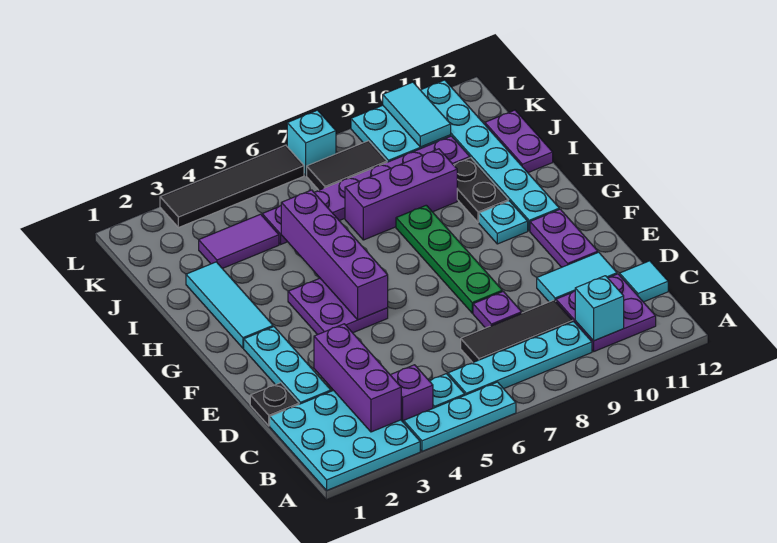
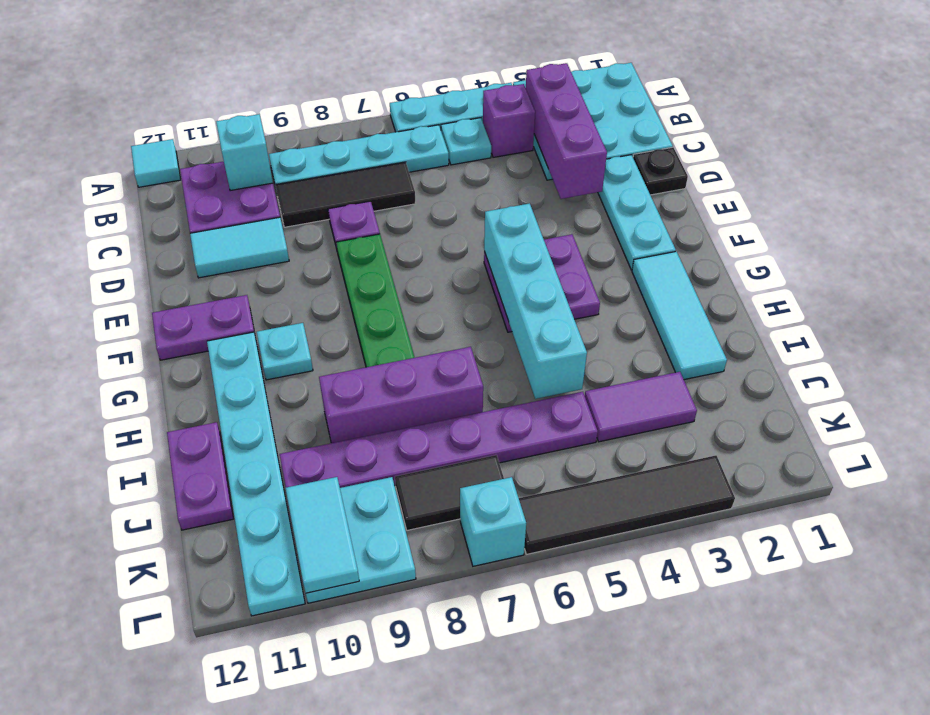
cyan 1x1 tile [620,261,668,302] -> cyan 1x1 tile moved to [131,139,181,187]
purple 1x2 plate [530,209,598,267] -> purple 1x2 plate turned to [152,295,255,360]
purple 1x4 brick [281,190,388,320] -> cyan 1x4 brick [484,203,587,399]
black 1x2 plate [454,158,508,222] -> none

